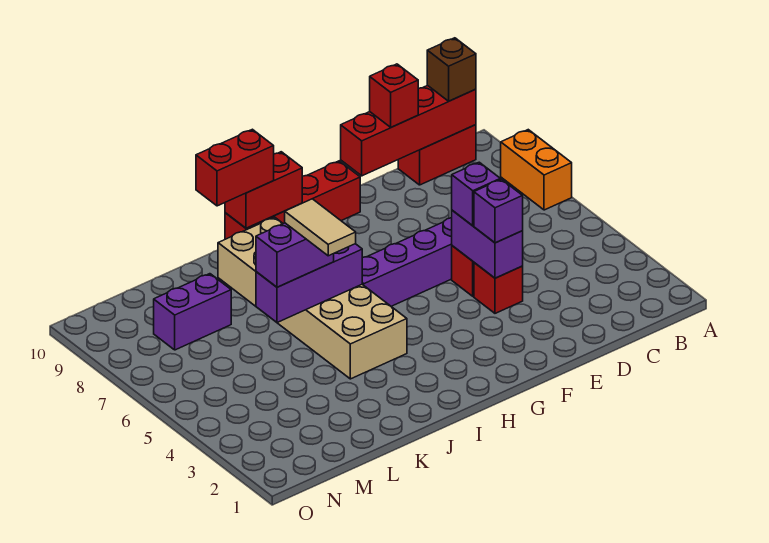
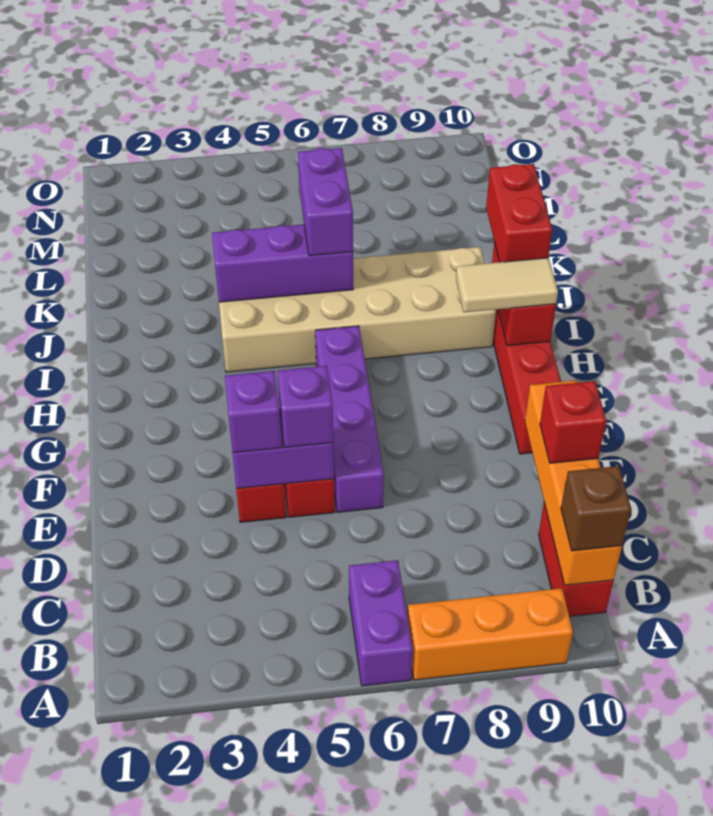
orange 1x2 brick [501,130,572,210] -> orange 1x3 brick [408,588,573,680]
red 1x4 brick [341,85,476,176] -> orange 1x4 brick [525,380,622,585]
purple 1x3 brick [256,244,362,323] -> purple 1x3 brick turned to [212,225,353,302]
tan 1x2 tile [285,199,356,256] -> tan 1x2 tile moved to [456,258,558,312]
purple 1x2 brick [154,274,231,350] -> purple 1x2 brick moved to [349,560,413,686]

